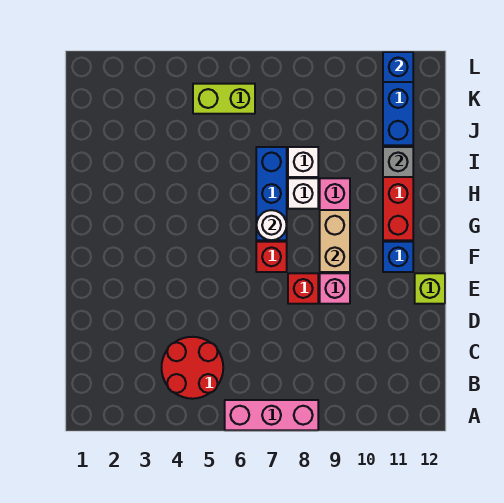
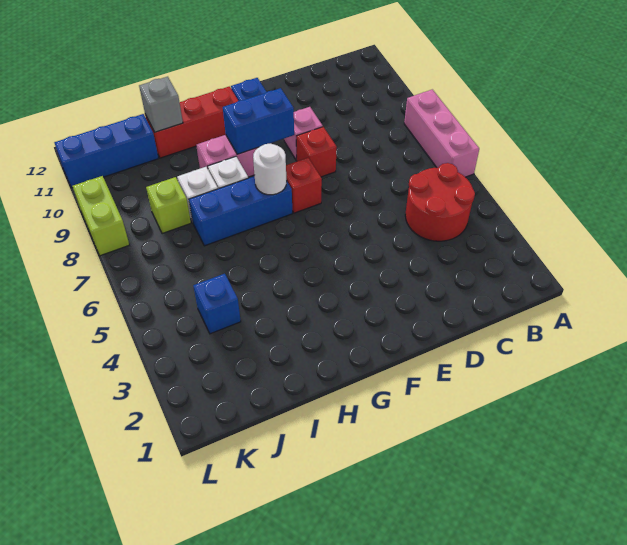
lime 1x1 brick [415,273,445,304] -> lime 1x1 brick moved to [146,177,191,234]
tan 1x2 brick [320,210,350,272] -> blue 1x2 brick [223,88,294,154]
lime 1x2 brick [193,84,255,114] -> lime 1x2 brick moved to [73,176,129,256]
blue 1x1 brick [383,52,413,82] -> blue 1x1 brick moved to [193,274,241,334]

